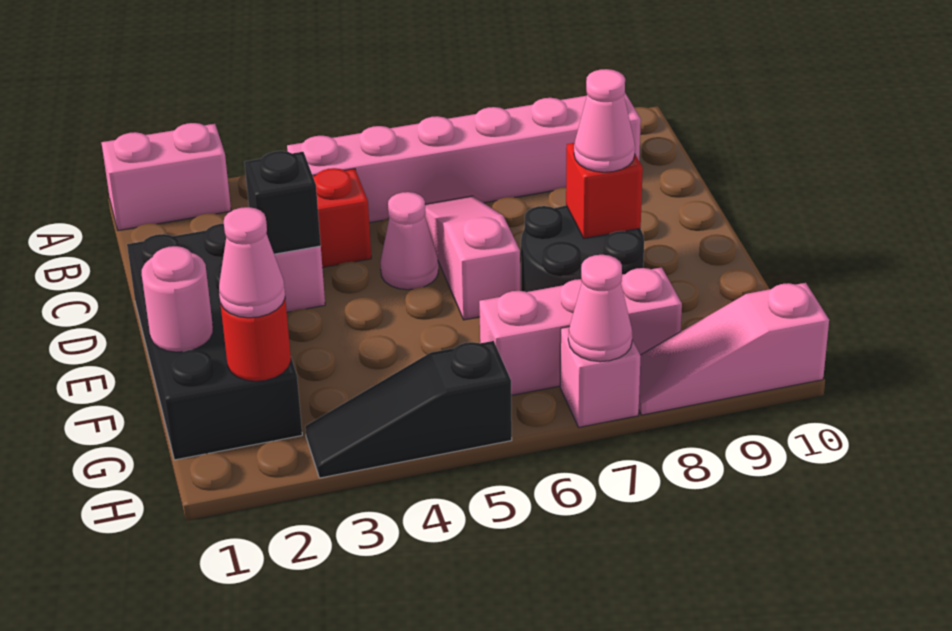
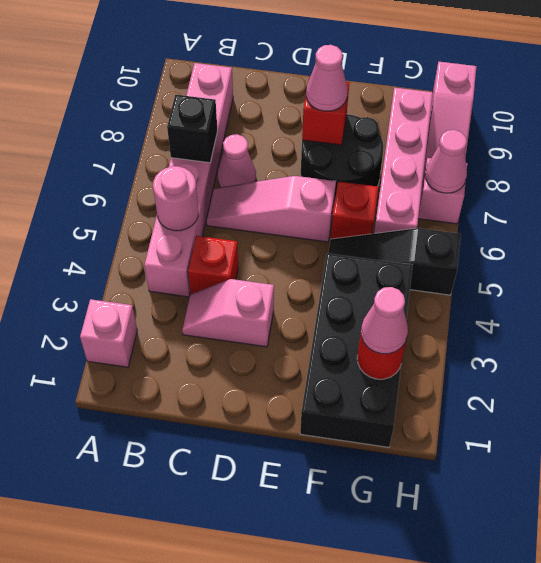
pink 1x2 brick [101,123,231,231] -> pink 1x1 brick [80,299,137,367]
black 2x4 brick [127,224,302,460] -> black 2x4 brick turned to [300,253,413,447]
black 1x1 brick [244,151,321,254] -> black 1x1 brick moved to [167,95,218,163]
pink 1x1 cone [380,192,438,290] -> pink 1x1 cone moved to [217,134,256,187]
pink 1x1 round brick [142,246,213,352] -> pink 1x1 round brick moved to [153,166,198,231]
none -> red 1x1 brick [331,181,378,239]
pink 1x3 brick [479,267,682,395] -> pink 1x4 brick [374,88,433,234]
black 1x3 slope [305,341,512,478] -> black 1x3 slope turned to [328,228,461,295]

